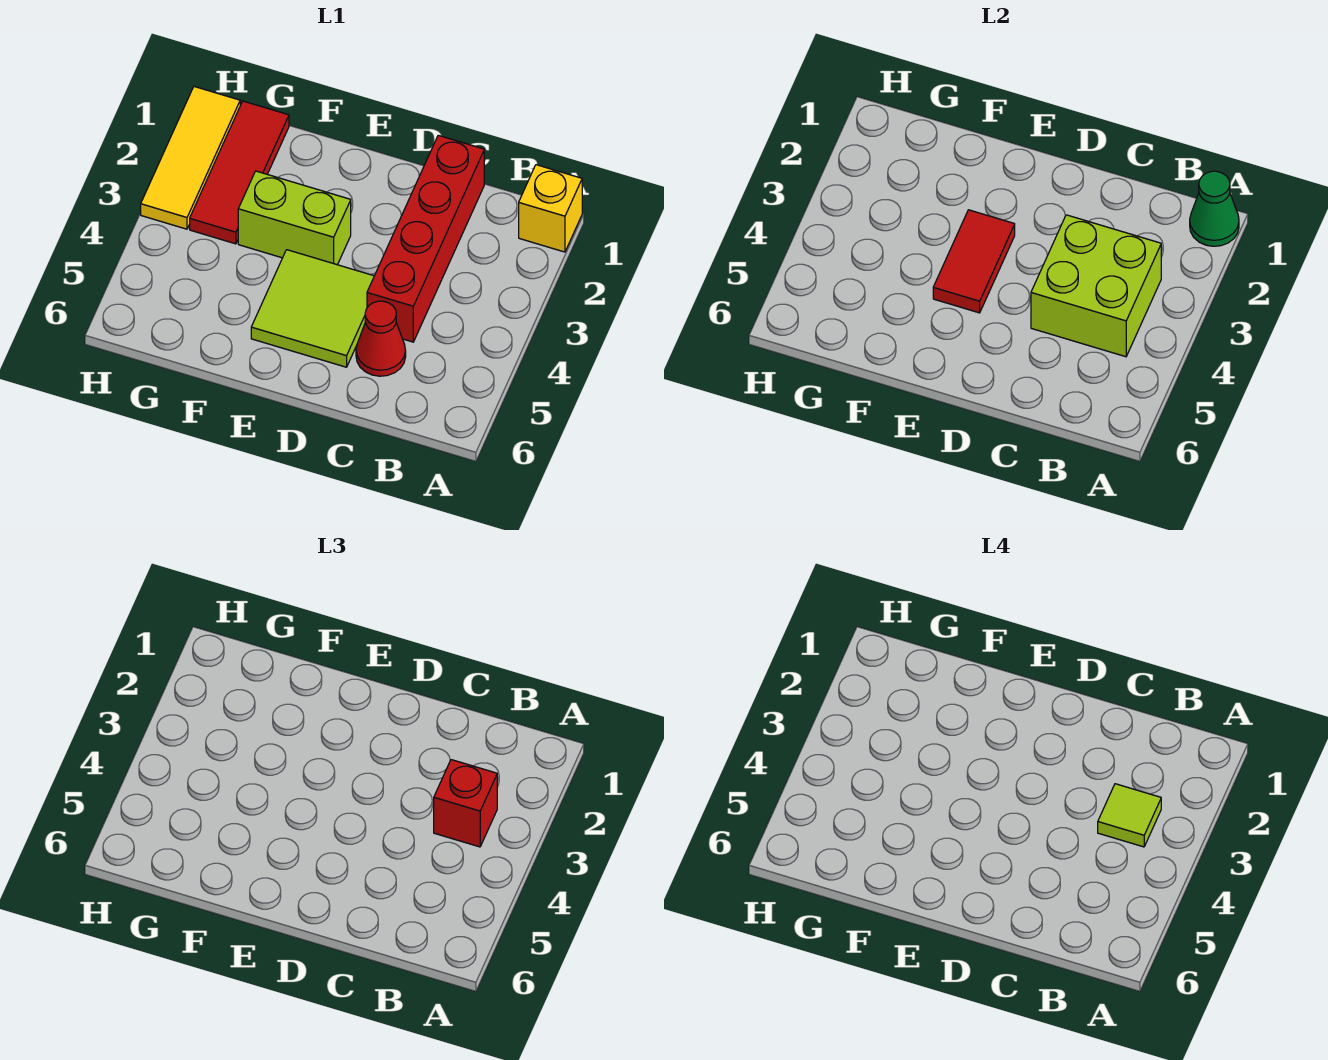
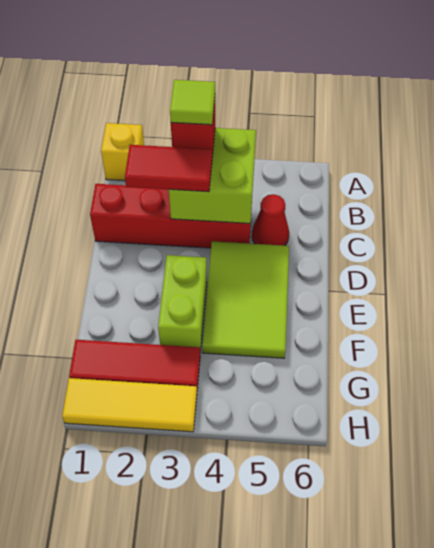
green 1x1 cone [1190,171,1239,246] -> none
lime 2x2 tile [251,250,374,367] -> lime 2x3 tile [202,241,289,358]
red 1x2 tile [933,210,1015,313] -> red 1x2 tile moved to [125,145,212,192]

